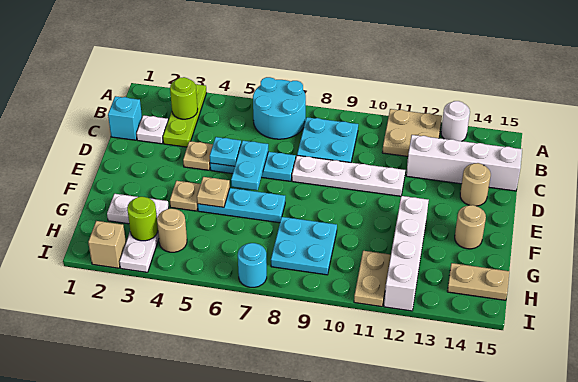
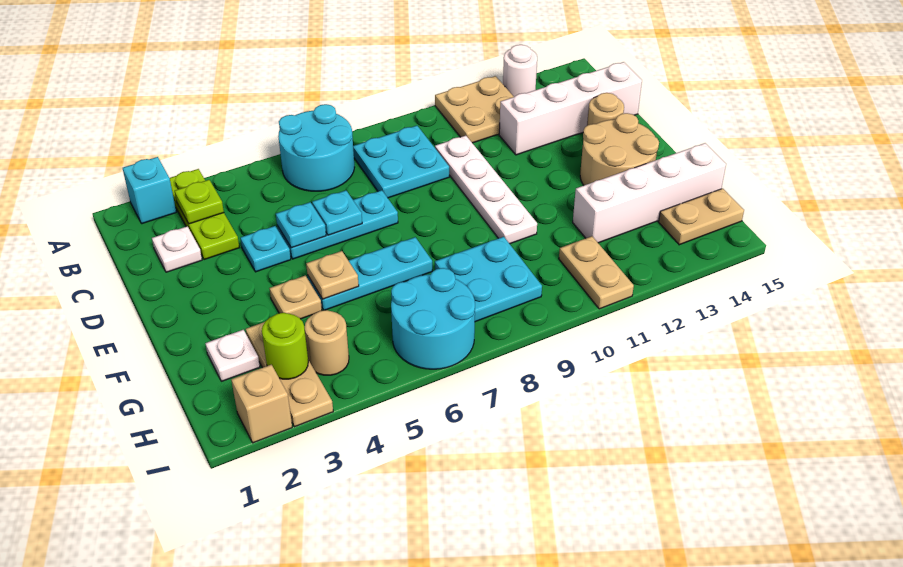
lime 1x1 round brick [170,77,198,119] -> lime 1x1 plate [175,180,224,224]
cyan 1x1 brick [108,96,142,140] -> cyan 1x1 brick moved to [123,157,176,224]
tan 1x1 plate [183,141,213,170] -> cyan 1x1 plate [240,226,291,272]
cyan 1x2 plate [231,141,268,190] -> cyan 1x1 plate [312,190,362,235]
white 1x4 plate [292,155,405,196] -> white 1x4 plate turned to [435,136,537,244]
white 1x4 brick [384,195,429,311] -> white 1x4 brick turned to [573,143,726,243]
tan 1x1 round brick [455,205,486,249] -> tan 2x2 round brick [580,113,659,185]
white 1x3 plate [120,199,169,272] -> tan 1x3 plate [246,322,333,427]
cyan 1x1 round brick [238,243,267,287] -> cyan 2x2 round brick [391,268,475,369]

